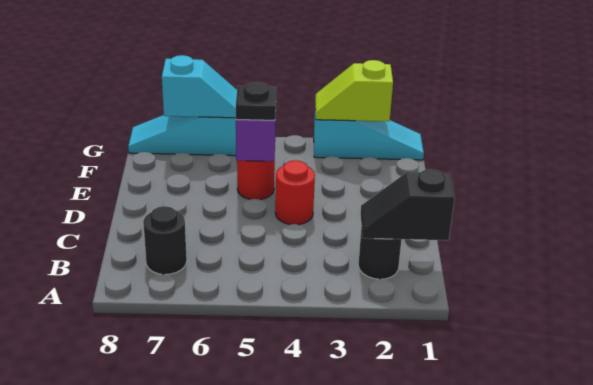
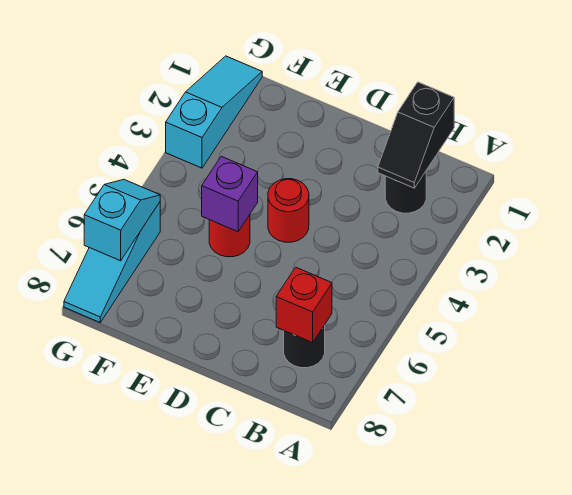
none -> red 1x1 brick [276,267,332,343]
black 1x1 plate [236,82,276,120] -> none
lime 1x2 slope [315,60,393,121] -> none

